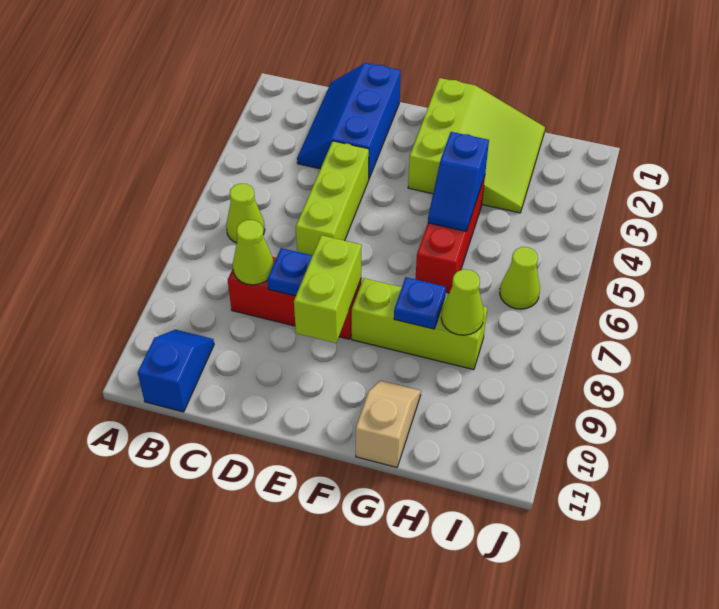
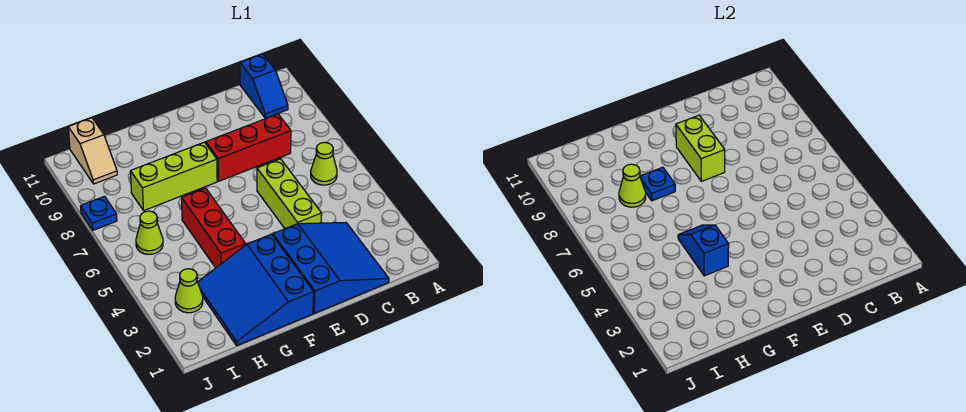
blue 2x3 slope [297,63,401,178] -> blue 3x3 slope [273,222,389,314]
lime 1x1 cone [233,220,274,285] -> lime 1x1 cone moved to [175,269,203,313]
blue 1x1 plate [267,248,313,296] -> blue 1x1 plate moved to [80,196,117,230]
lime 3x3 slope [408,78,545,213] -> blue 3x3 slope [198,234,314,346]
tan 1x2 slope [356,381,421,467] -> tan 1x2 slope moved to [68,118,117,184]

